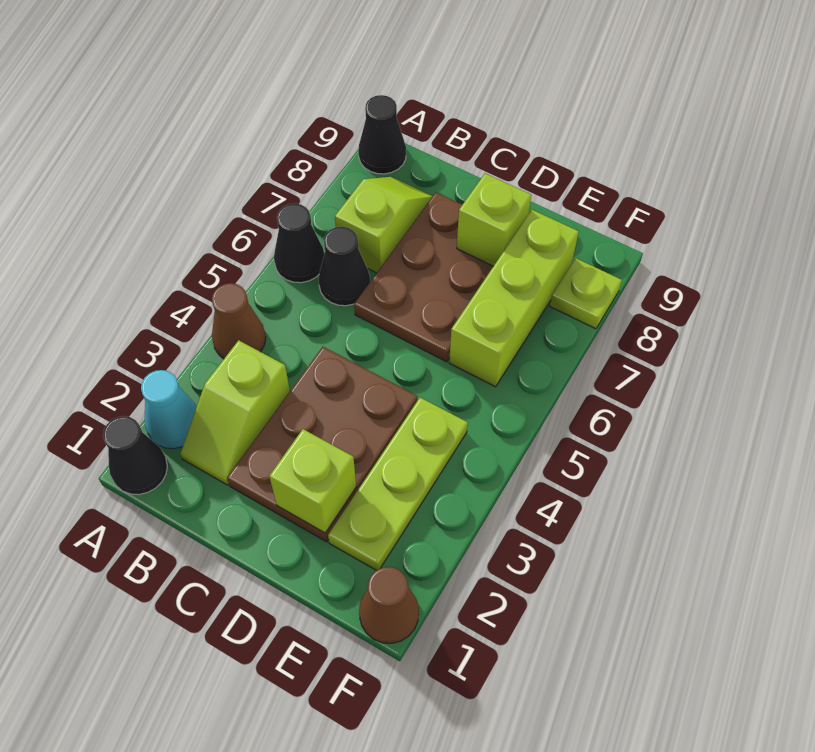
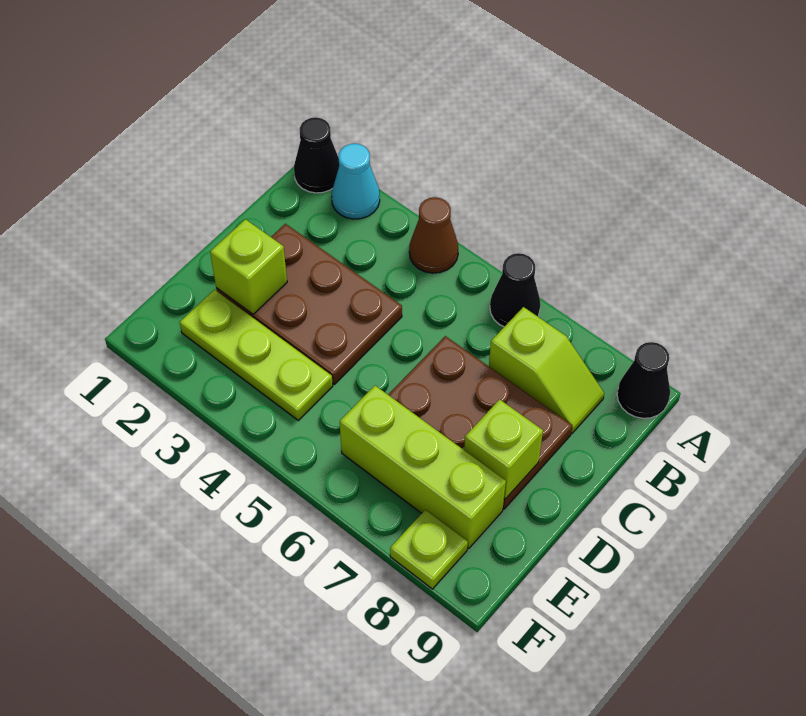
lime 1x2 slope [180,340,290,485] -> none
black 1x1 cone [319,227,370,306] -> none
brown 1x1 cone [359,567,419,643] -> none

